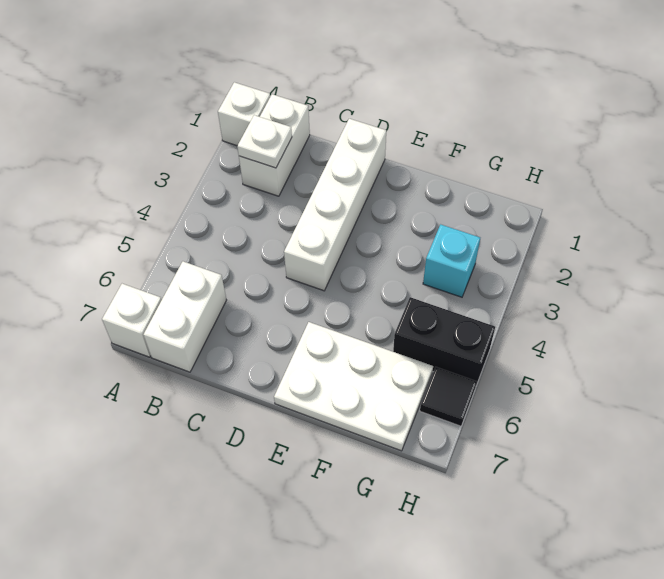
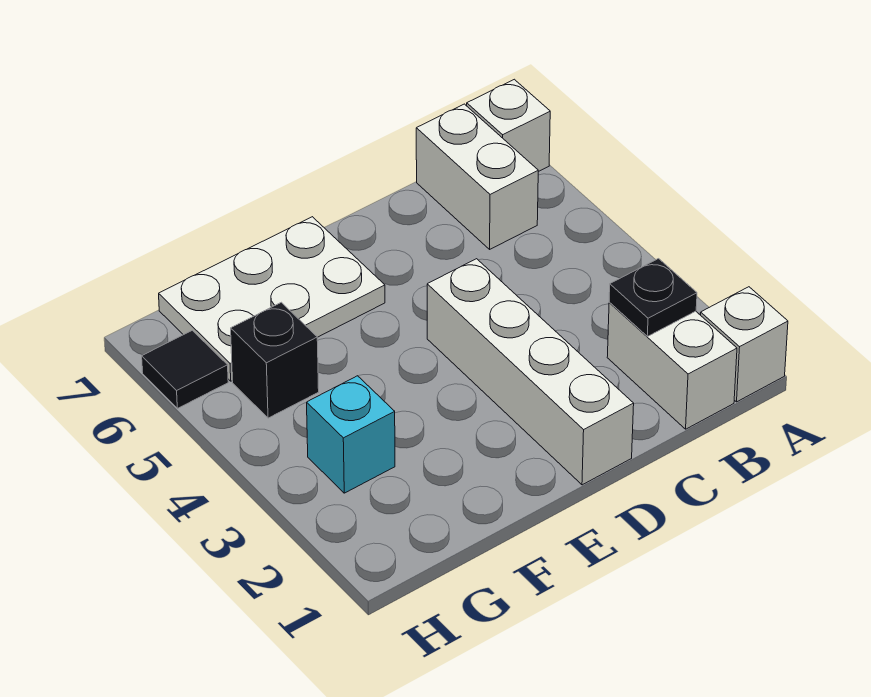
white 1x1 plate [237,115,292,168] -> black 1x1 plate [609,259,697,336]
black 1x2 brick [393,297,495,385] -> black 1x1 brick [231,302,319,418]

